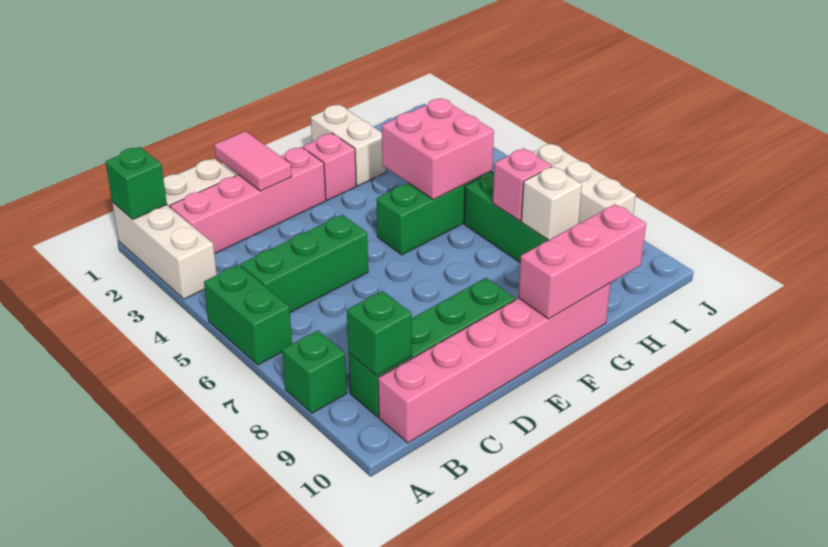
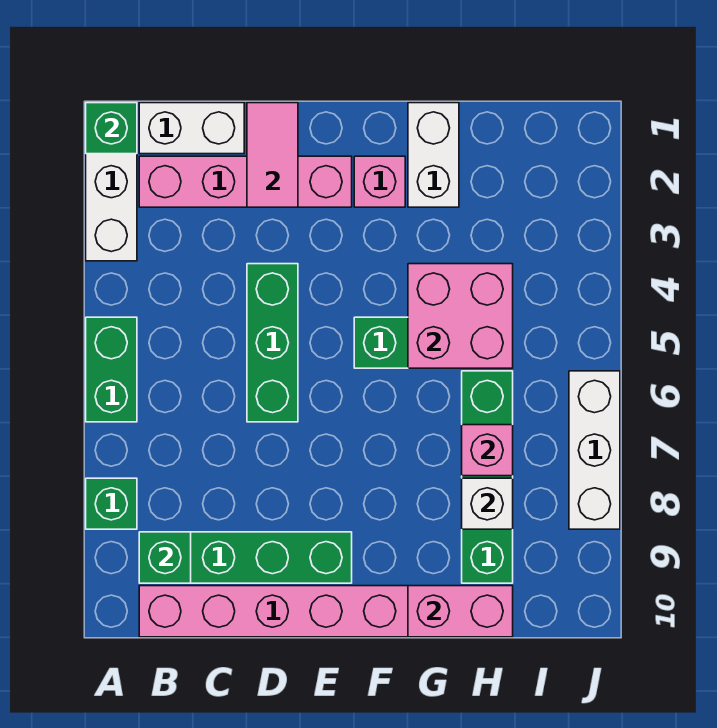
green 1x3 brick [241,215,368,312] -> green 1x3 brick turned to [247,264,298,422]
pink 1x3 brick [518,204,646,319] -> pink 1x2 brick [408,586,513,637]

